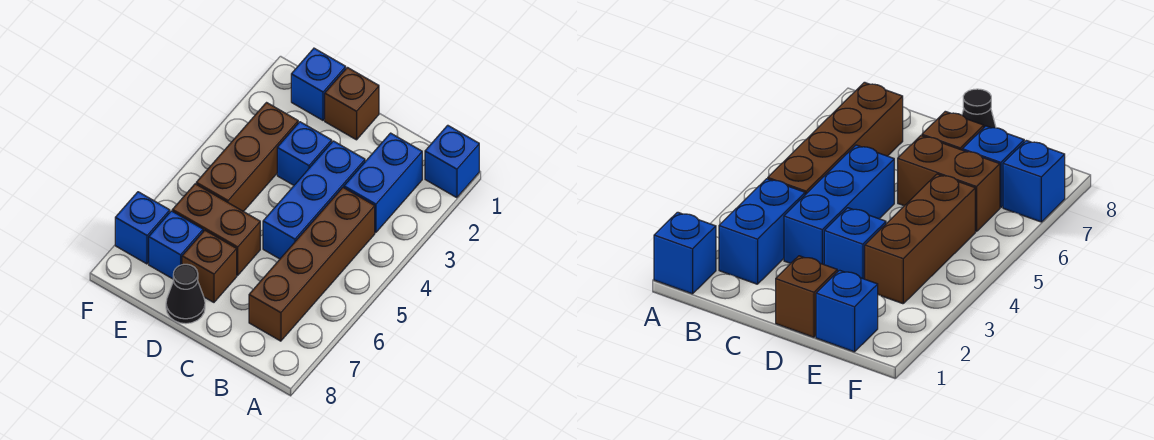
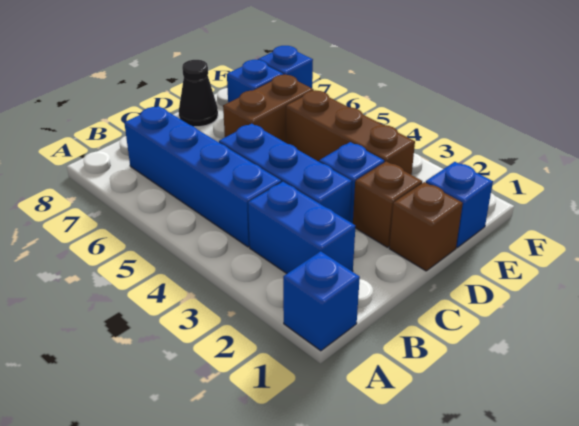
brown 1x4 brick [249,188,375,341] -> blue 1x4 brick [124,106,281,247]
brown 1x1 brick [182,230,237,302] -> brown 1x1 brick moved to [353,162,422,247]

